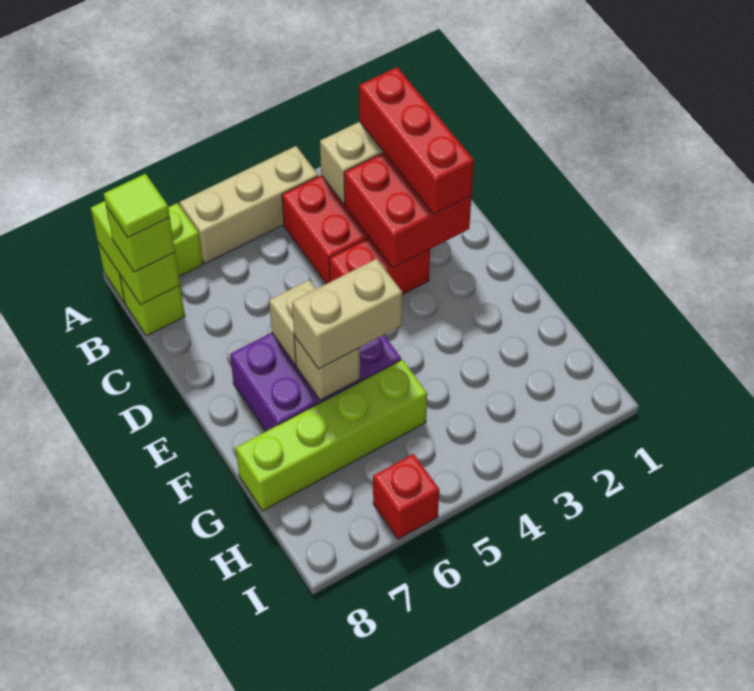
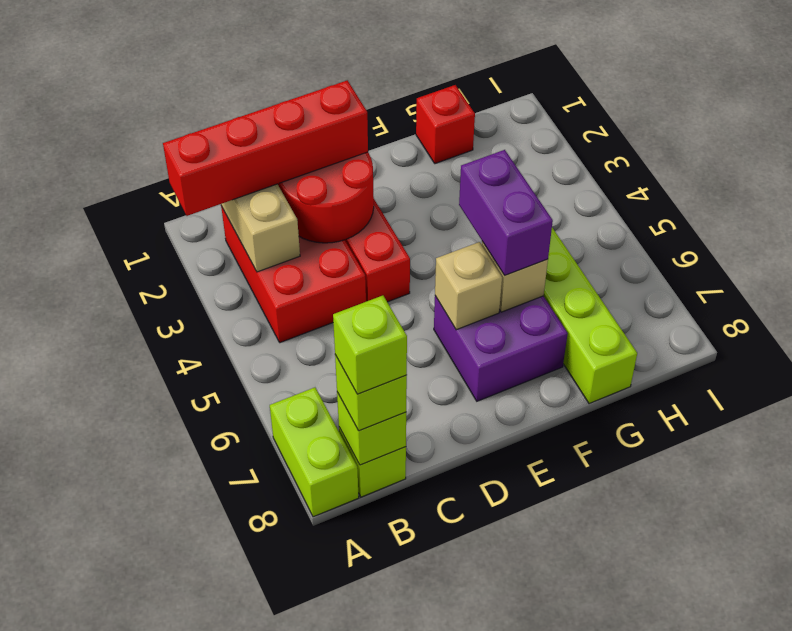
tan 1x3 brick [180,146,318,263] -> none
lime 1x2 brick [91,201,180,305] -> lime 1x1 brick [337,392,406,465]
red 1x3 brick [359,67,474,214] -> red 1x4 brick [163,80,368,216]
lime 1x1 tile [104,174,170,238] -> lime 1x1 brick [333,296,407,394]
red 2x2 brick [344,153,471,268] -> red 2x2 round brick [278,152,374,243]
purple 2x3 brick [230,333,401,431] -> purple 2x2 brick [434,296,568,401]
tan 1x2 brick [292,259,402,369] -> purple 1x2 brick [459,150,553,275]
red 1x1 brick [373,454,439,539] -> red 1x1 brick moved to [416,85,475,164]

